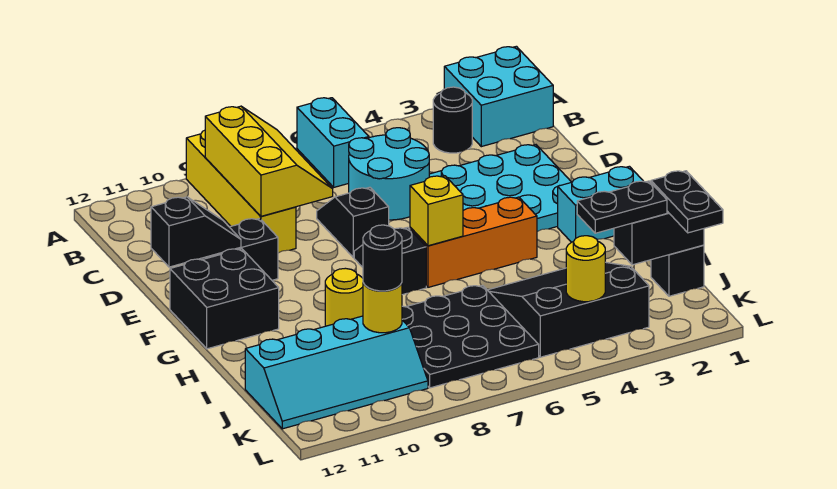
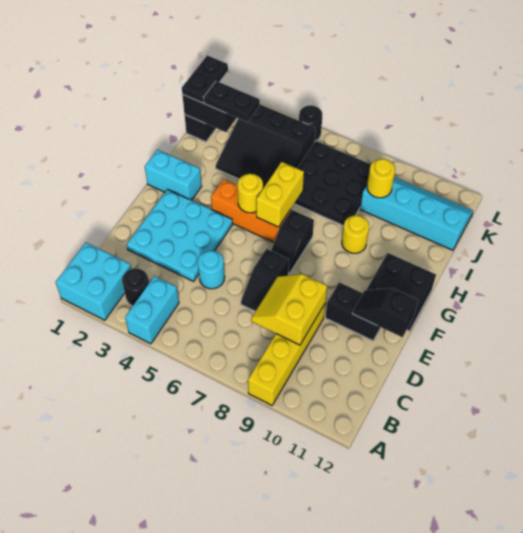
cyan 1x2 brick [297,98,369,187] -> cyan 1x2 brick moved to [125,276,179,344]
yellow 2x3 slope [205,106,333,216] -> yellow 2x2 slope [251,274,327,345]
cyan 2x2 round brick [349,128,429,220] -> cyan 1x1 round brick [198,250,225,289]
yellow 1x1 brick [410,176,463,246] -> yellow 1x2 brick [256,162,304,227]
black 1x1 round brick [363,225,402,291] -> black 1x1 round brick moved to [299,105,322,141]
yellow 1x1 round brick [566,236,605,302] -> yellow 1x1 round brick moved to [237,174,263,213]

